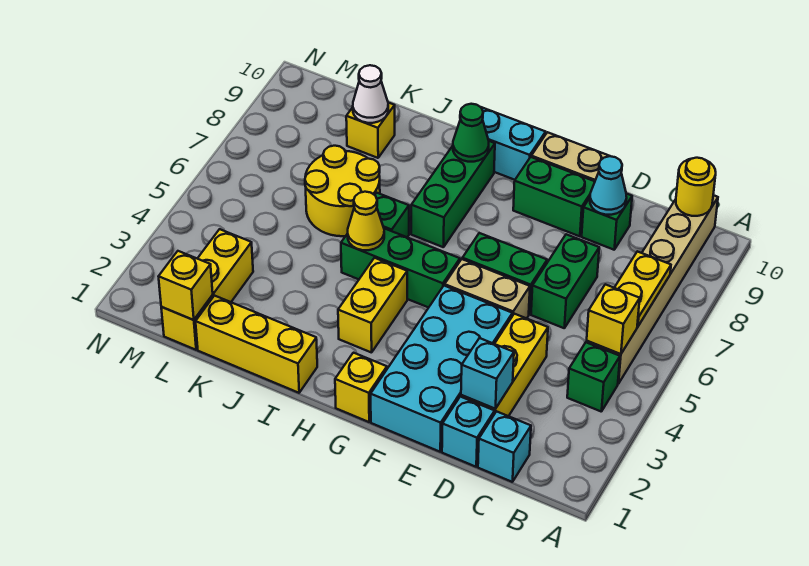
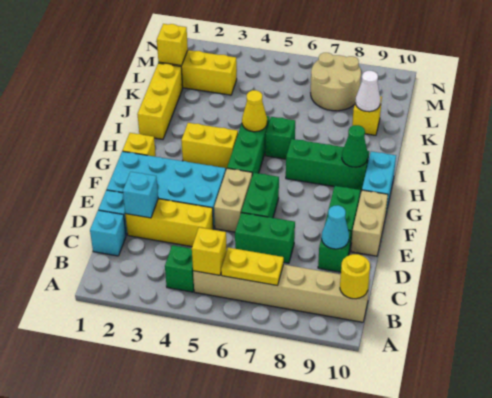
yellow 2x2 round brick [305,146,380,236] -> none
none -> tan 2x2 round brick [311,53,361,111]

